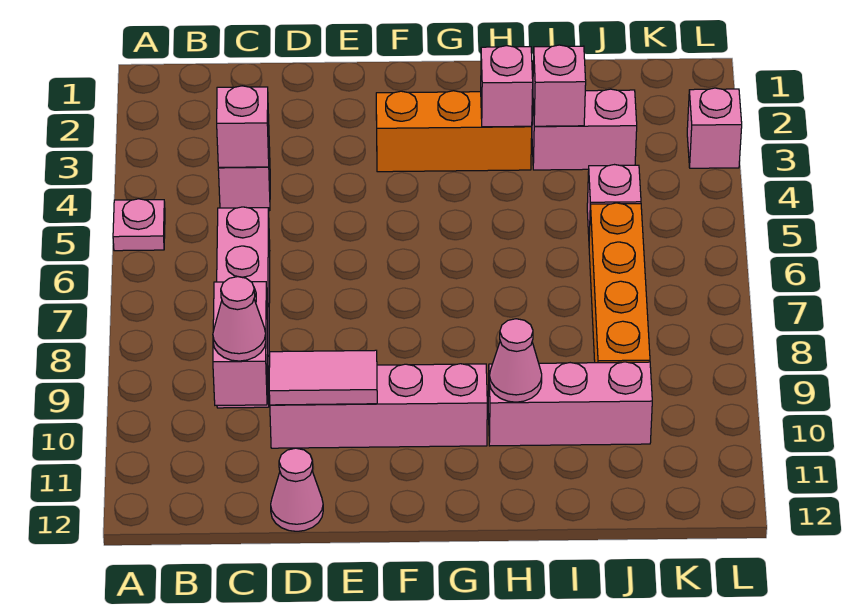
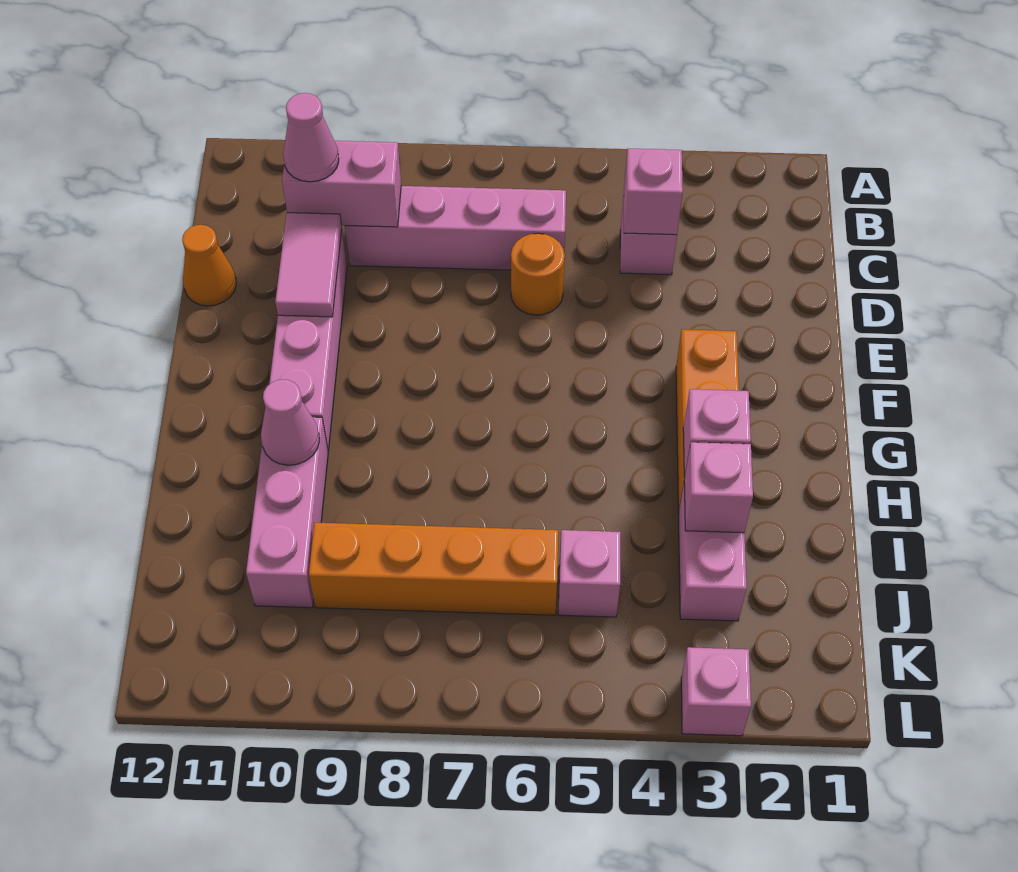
pink 1x1 plate [113,199,165,251] -> none
none -> orange 1x1 round brick [511,233,565,315]
pink 1x1 cone [271,448,323,531] -> orange 1x1 cone [182,225,236,306]

